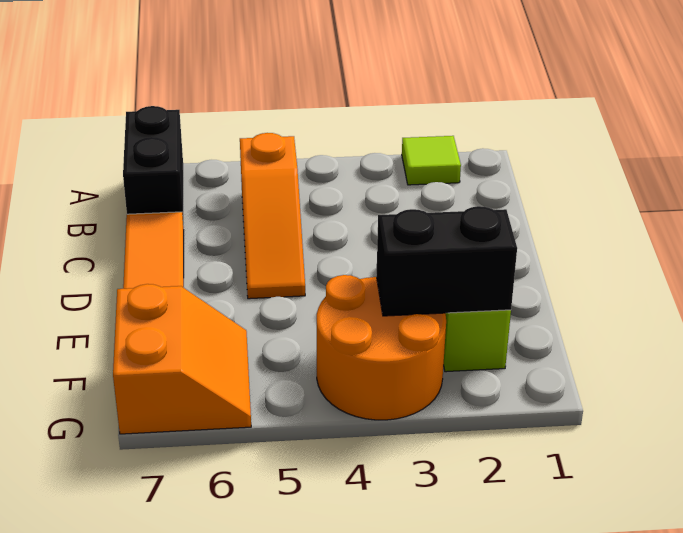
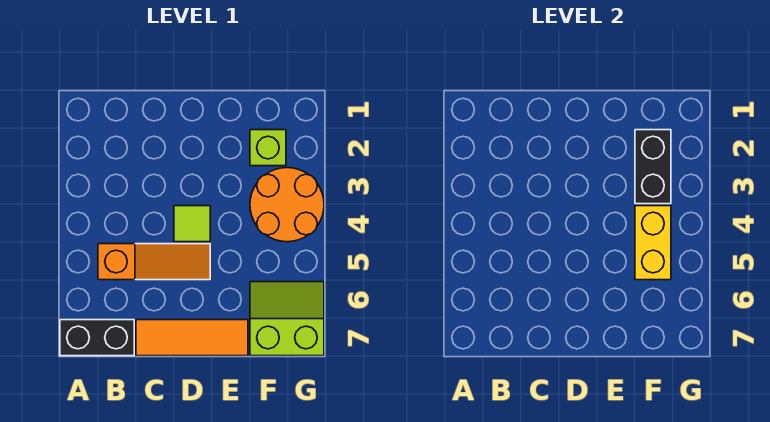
lime 1x1 tile [402,136,461,185] -> lime 1x1 tile moved to [174,206,210,242]
none -> yellow 1x2 brick [635,206,671,280]
orange 2x2 slope [113,284,251,434] -> lime 2x2 slope [250,282,324,356]

